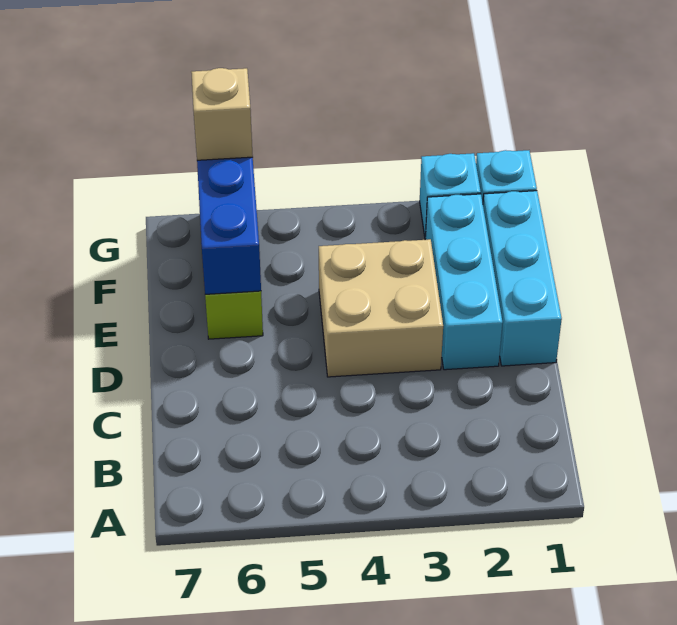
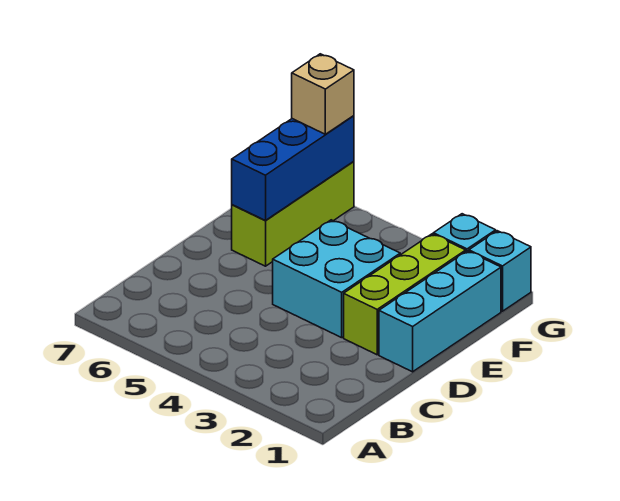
cyan 1x3 brick [425,194,503,370] -> lime 1x3 brick [344,234,466,355]
tan 2x2 brick [319,239,443,377] -> cyan 2x2 brick [273,220,400,338]

